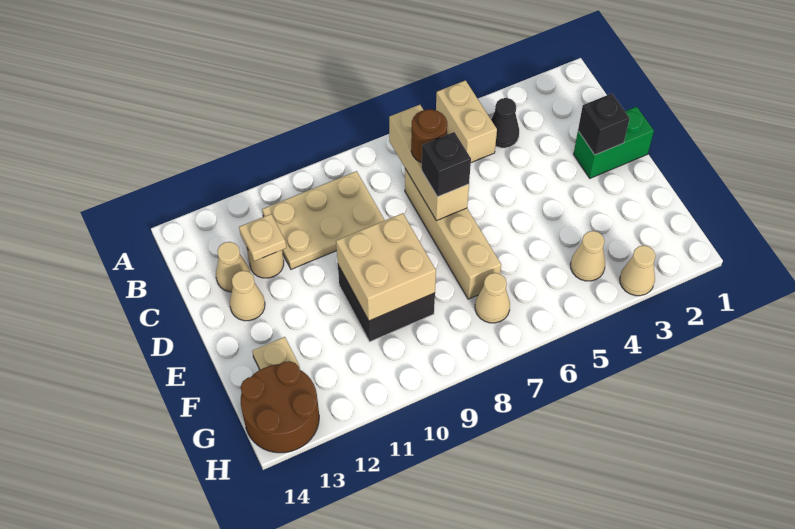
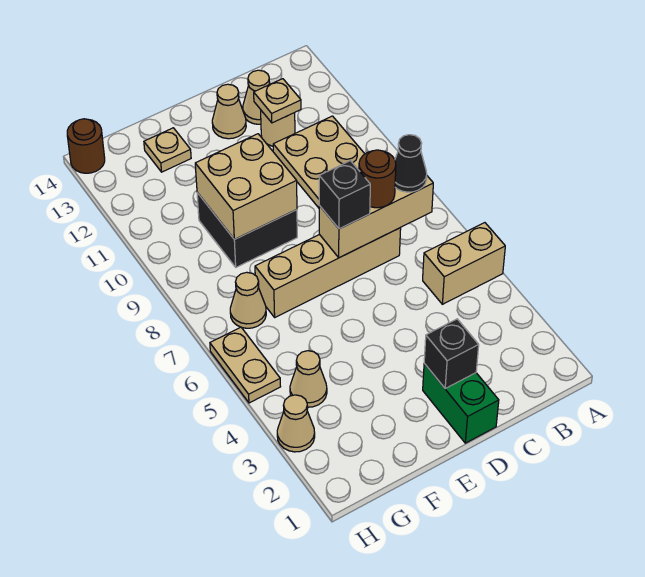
black 1x1 cone [491,98,519,148] -> black 1x1 cone moved to [395,135,427,192]
brown 2x2 round brick [241,361,319,453] -> brown 1x1 round brick [67,119,105,173]
none -> tan 1x2 plate [210,327,281,403]

